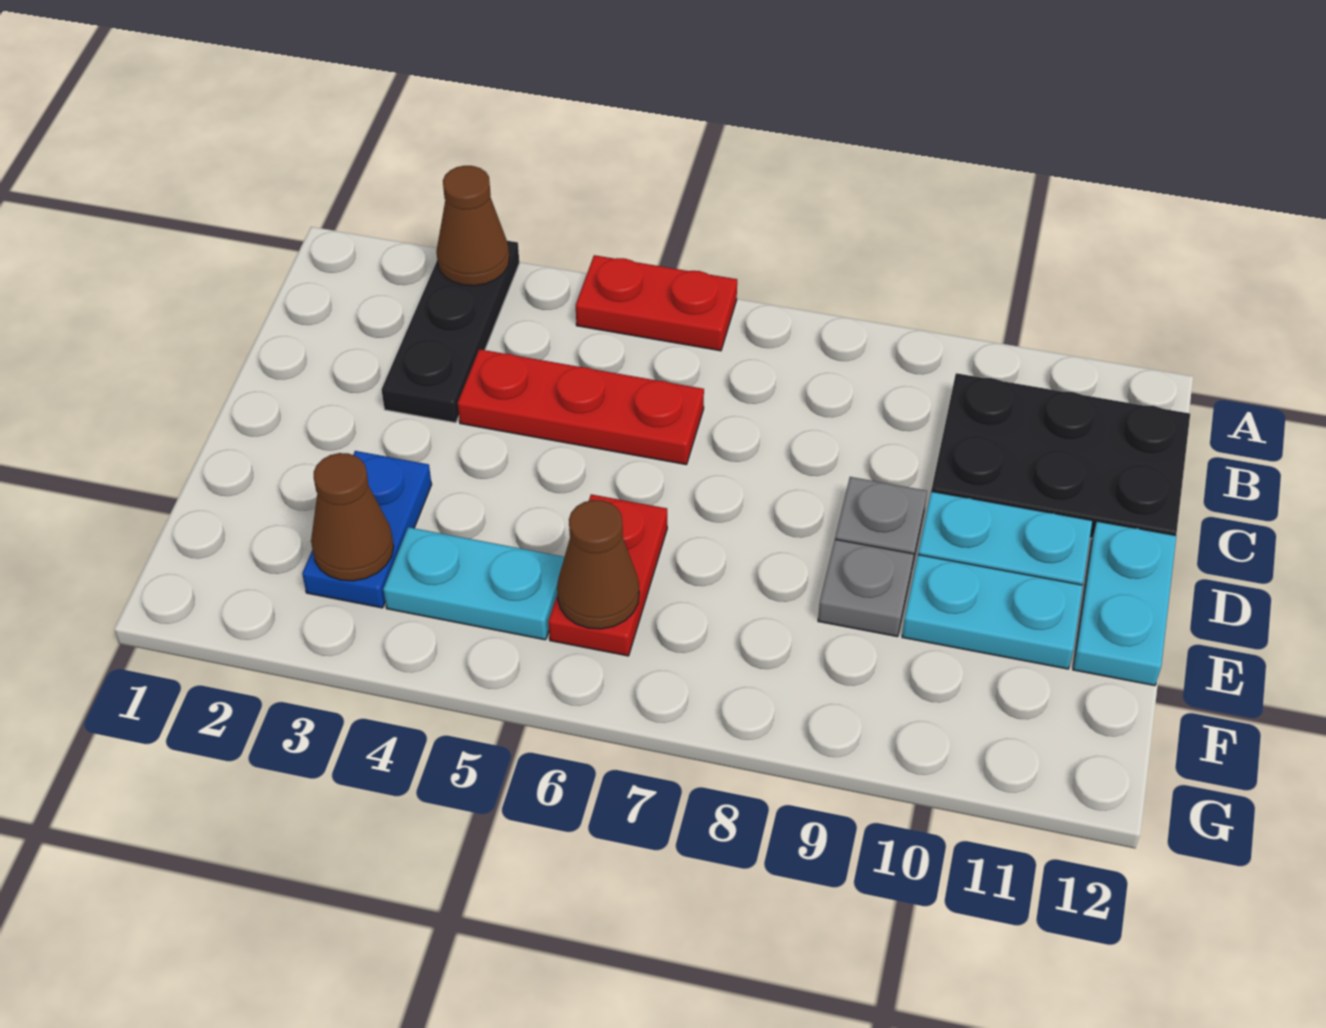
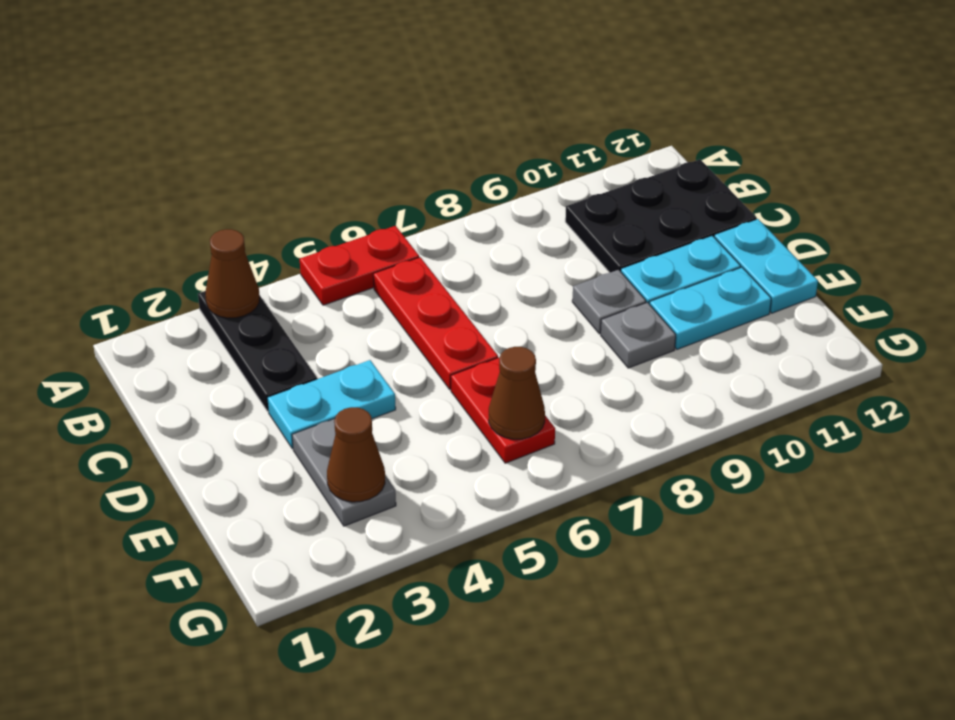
red 1x3 plate [458,349,704,465] -> red 1x3 plate turned to [373,257,498,389]
blue 1x2 plate [302,451,432,608] -> grey 1x2 plate [292,419,396,526]
cyan 1x2 plate [383,527,564,640] -> cyan 1x2 plate moved to [267,360,396,449]

